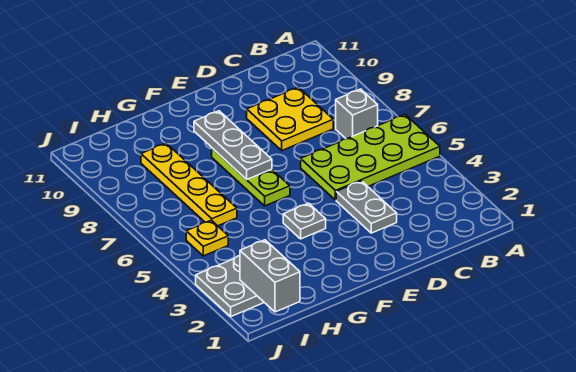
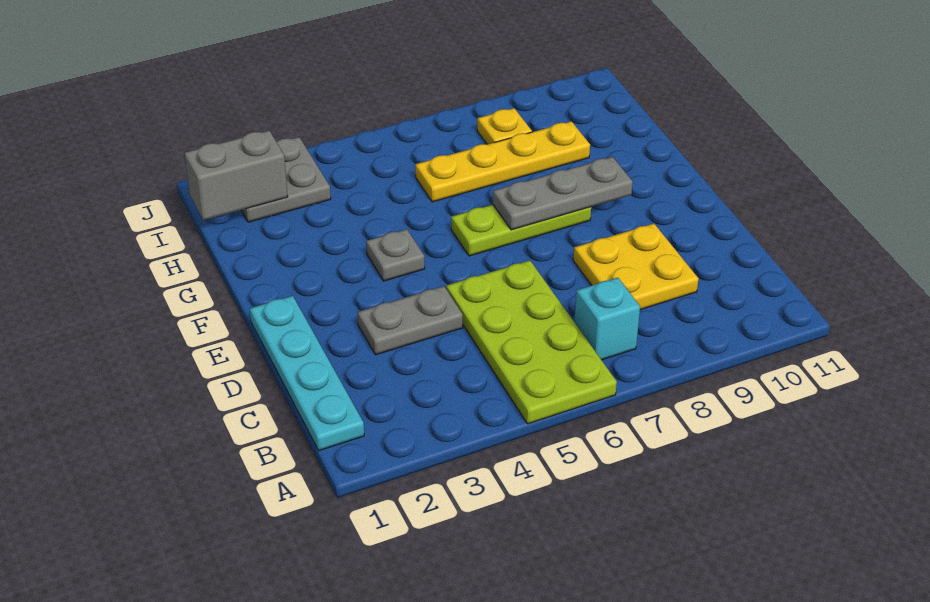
none -> cyan 1x4 plate [250,296,364,451]
grey 1x1 brick [336,89,378,139] -> cyan 1x1 brick [574,278,640,360]
yellow 1x1 plate [186,220,228,256] -> yellow 1x1 plate moved to [477,108,532,144]

